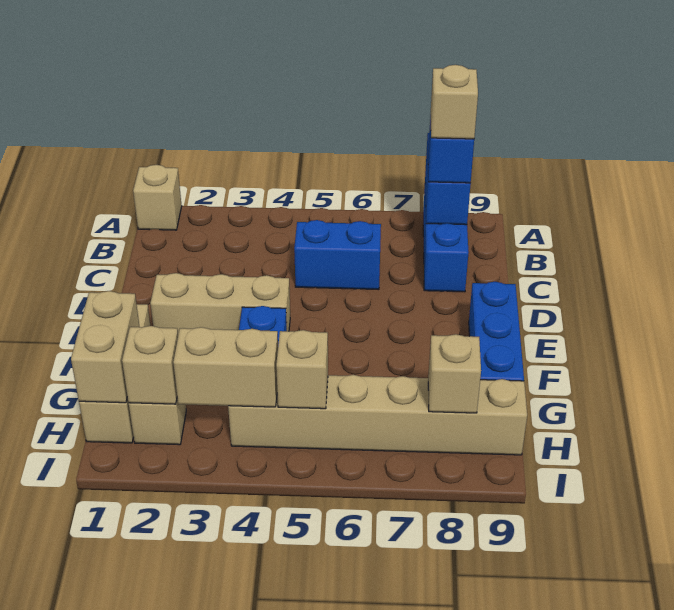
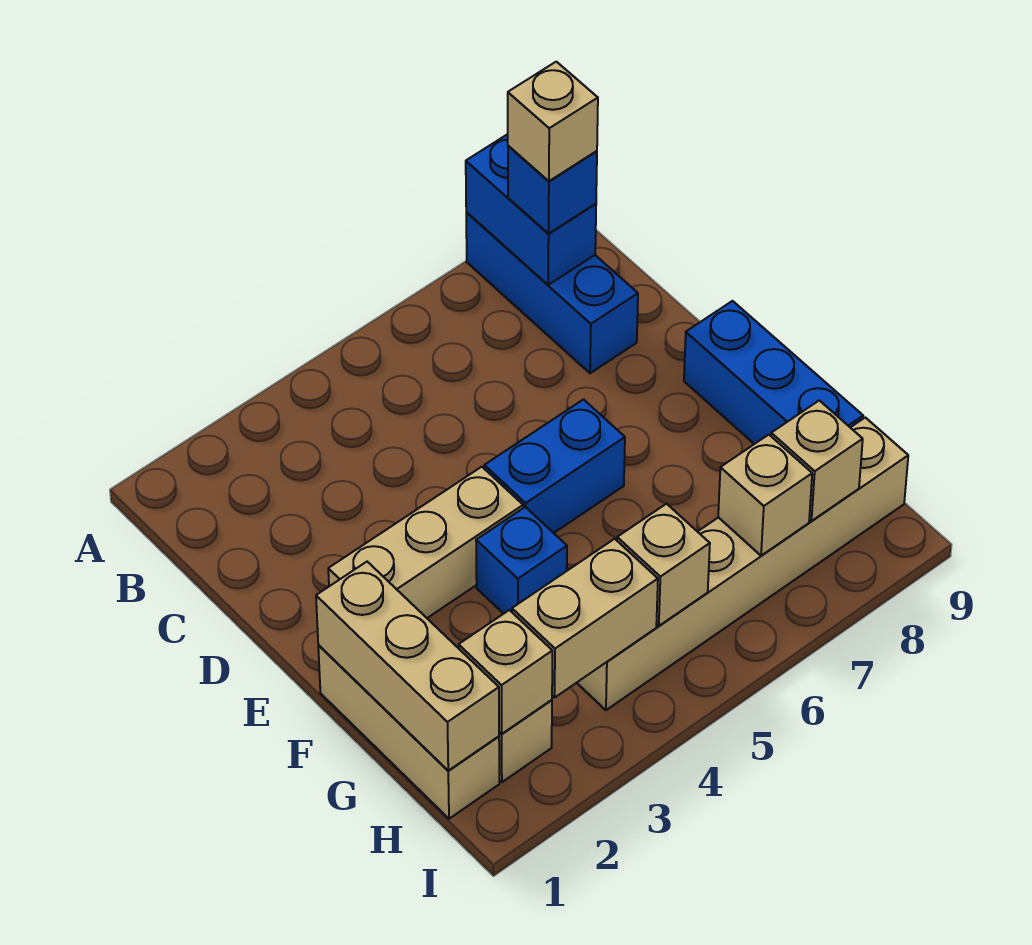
tan 1x1 brick [133,165,182,230] -> tan 1x1 brick moved to [718,435,812,556]
blue 1x2 brick [294,220,381,290] -> blue 1x2 brick moved to [484,400,625,533]
tan 1x2 brick [71,291,140,403] -> tan 1x3 brick [316,562,499,771]

